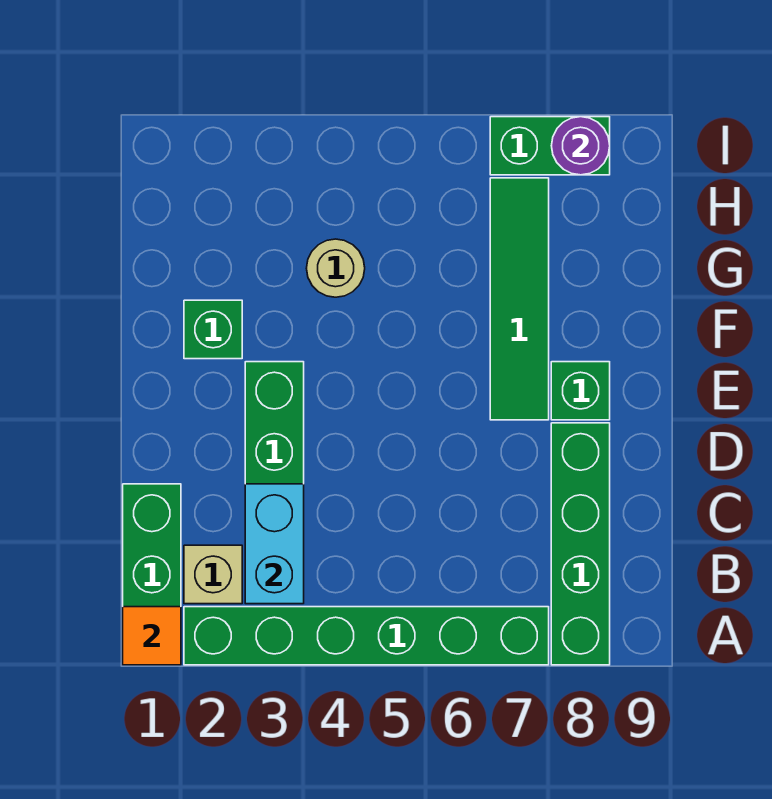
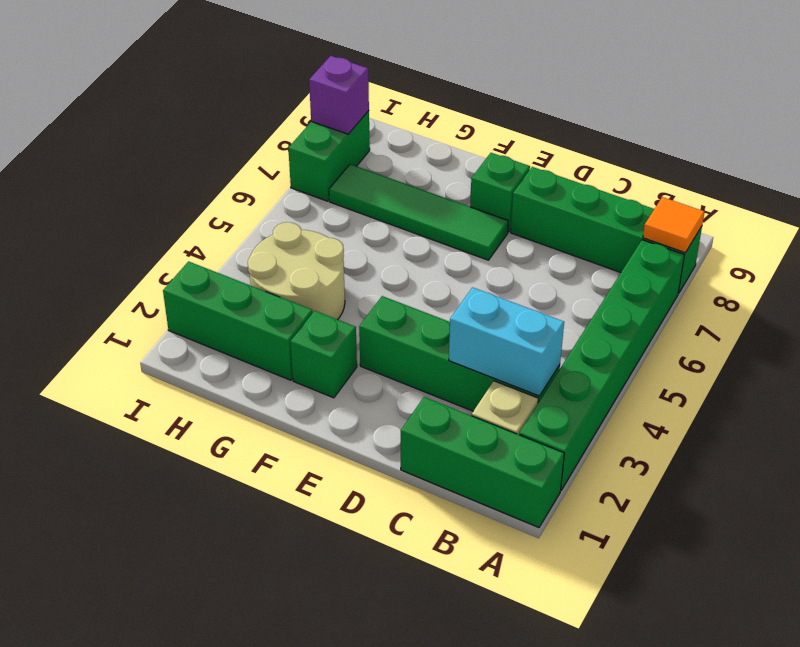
orange 1x1 tile [123,607,181,665] -> orange 1x1 tile moved to [643,197,704,253]
none -> green 1x3 brick [163,261,313,380]
tan 1x1 round brick [306,239,365,297] -> tan 2x2 round brick [248,222,345,320]
purple 1x1 round brick [551,117,610,175] -> purple 1x1 brick [309,56,369,134]

